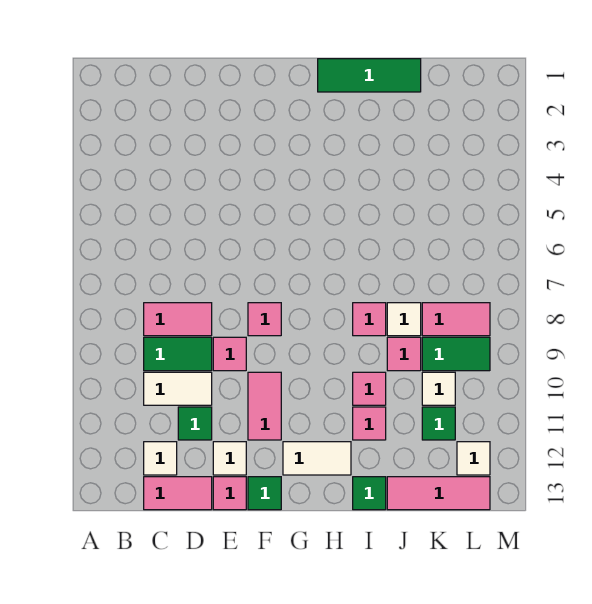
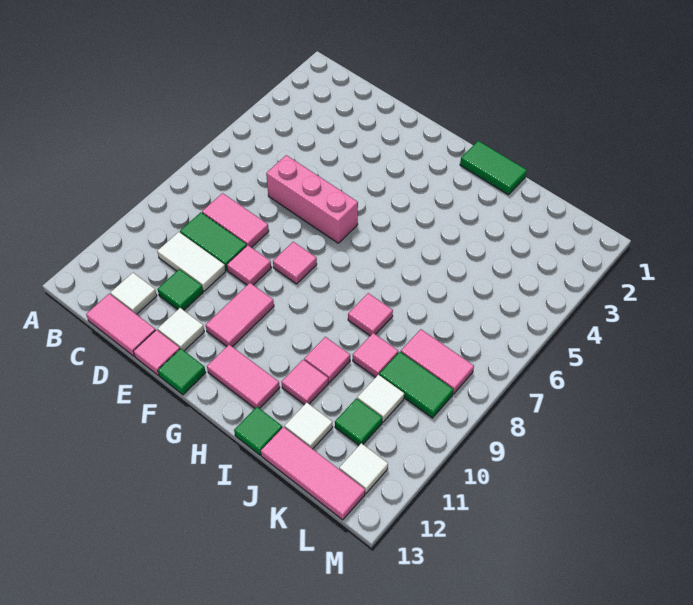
none -> pink 1x3 brick [266,155,358,243]
white 1x2 tile [283,442,351,475] -> pink 1x2 tile [207,345,280,408]
green 1x3 tile [318,59,421,92] -> green 1x2 tile [460,141,527,195]
white 1x1 tile [387,303,421,336] -> white 1x1 tile moved to [285,403,333,449]

